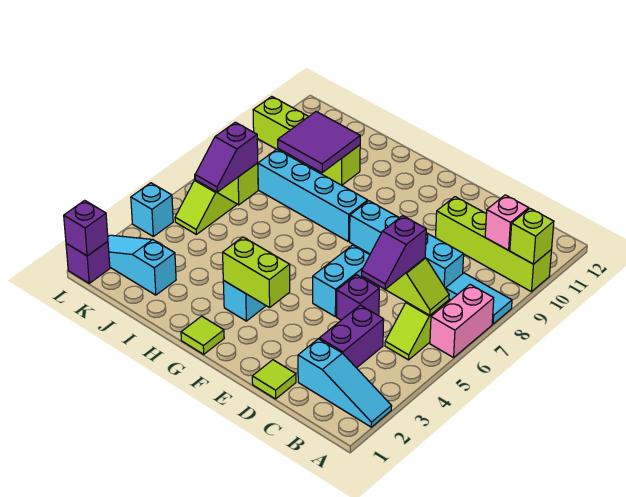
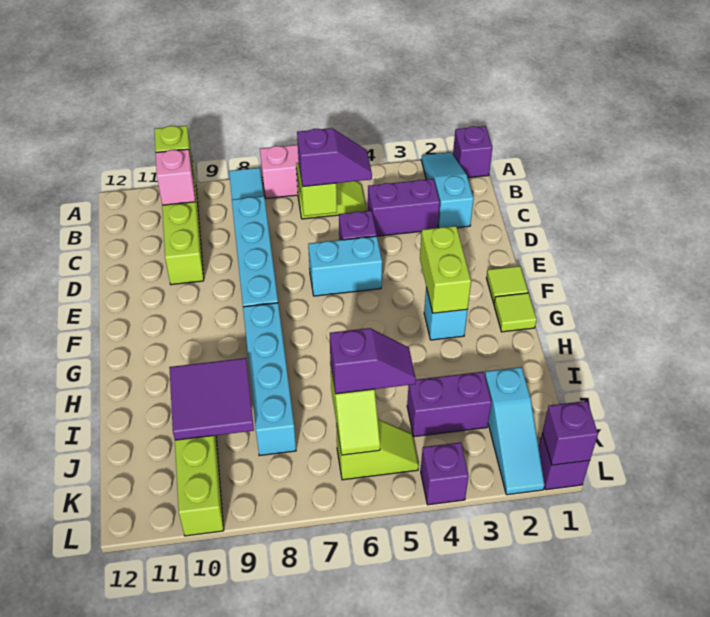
none -> purple 1x1 brick [453,126,492,178]
lime 1x1 tile [252,360,296,399] -> lime 1x1 tile moved to [487,266,528,303]
none -> purple 1x2 brick [407,372,492,437]
cyan 1x1 brick [131,183,173,236] -> purple 1x1 brick [421,442,469,505]

